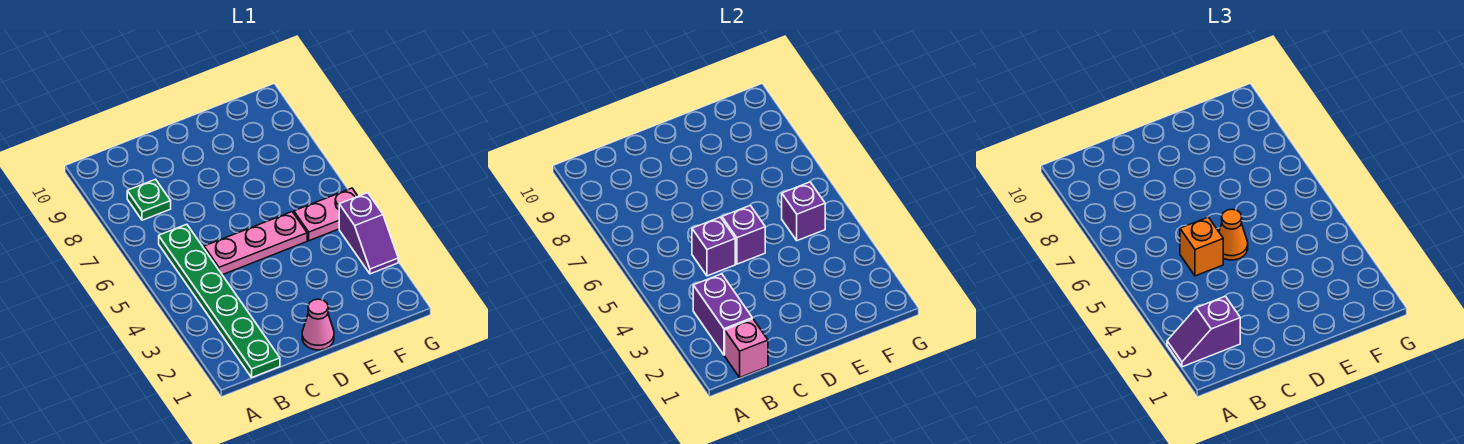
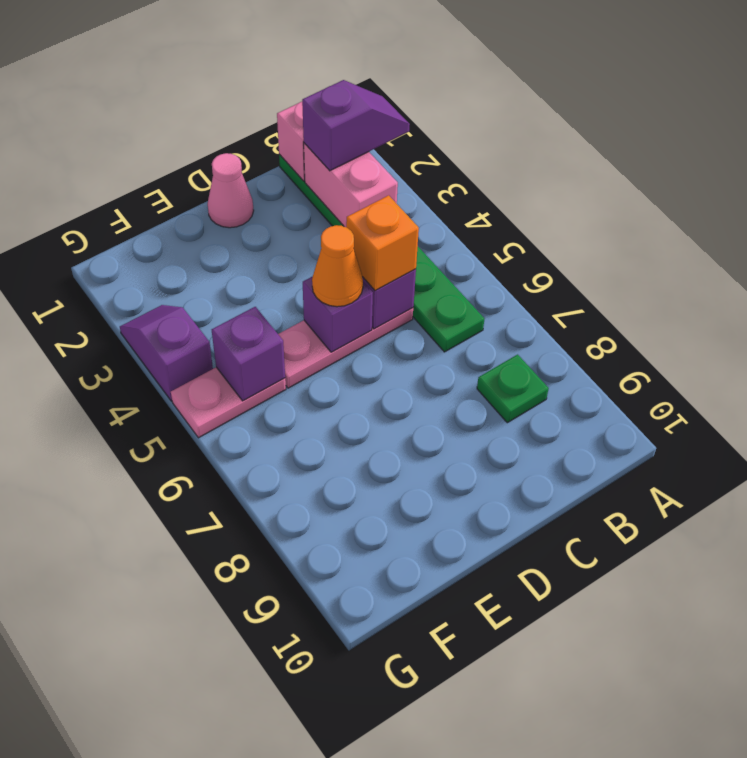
purple 1x2 brick [693,274,752,355] -> pink 1x2 brick [304,143,398,227]

